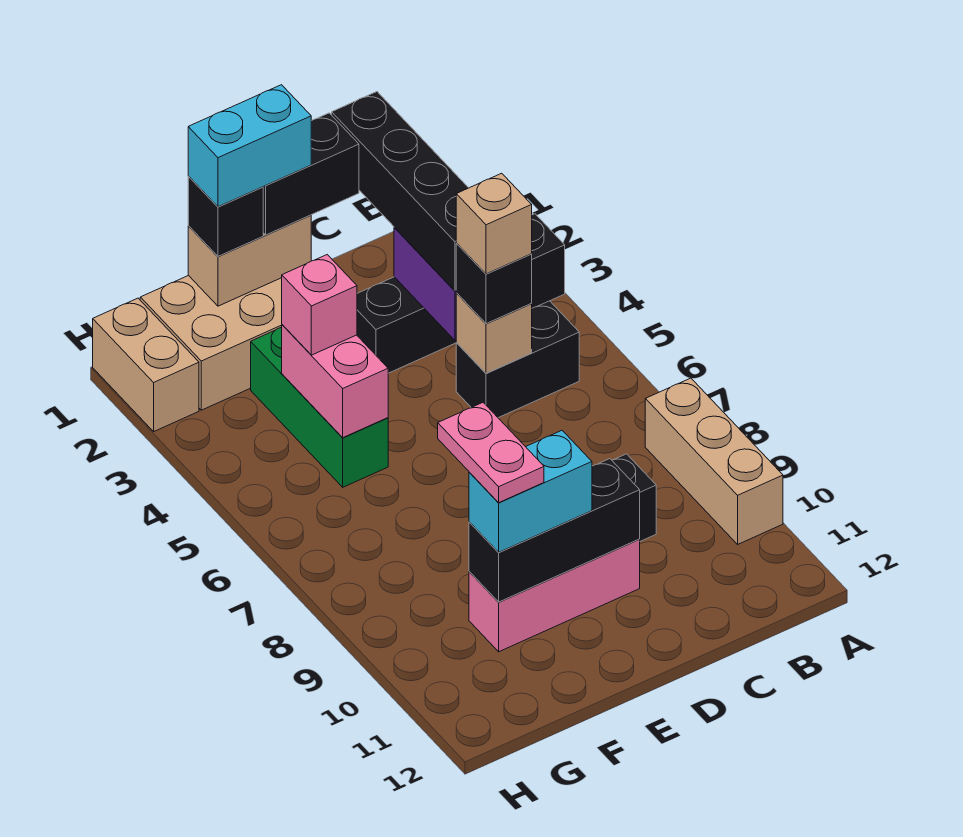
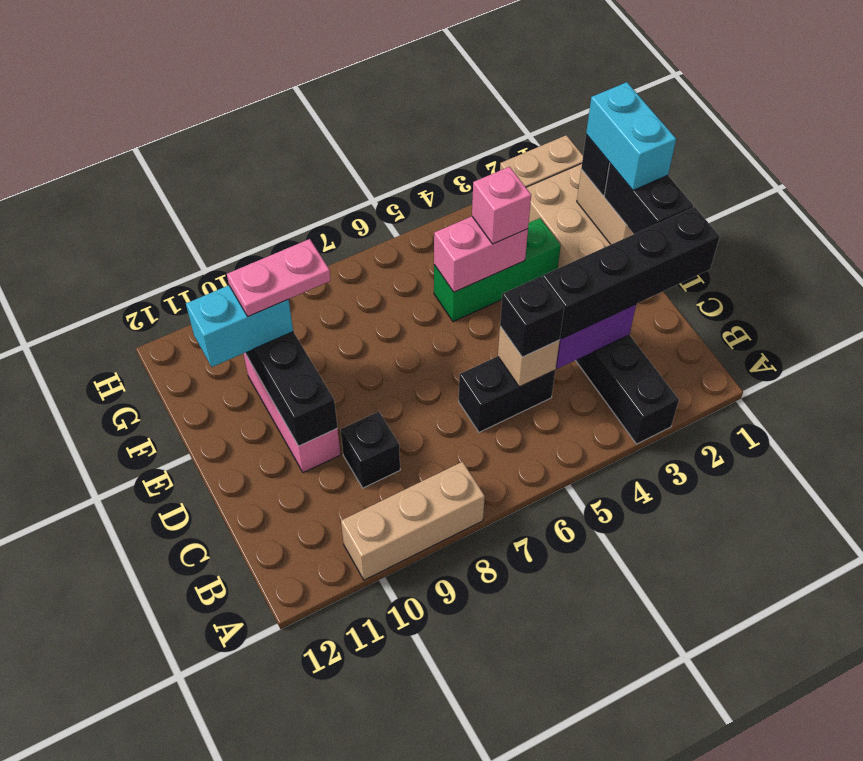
black 1x2 brick [456,301,579,418] -> black 1x2 brick turned to [459,356,555,432]
tan 1x1 brick [456,173,532,274] -> none
cyan 1x2 brick [469,431,592,552] -> cyan 1x2 brick turned to [186,285,293,367]

